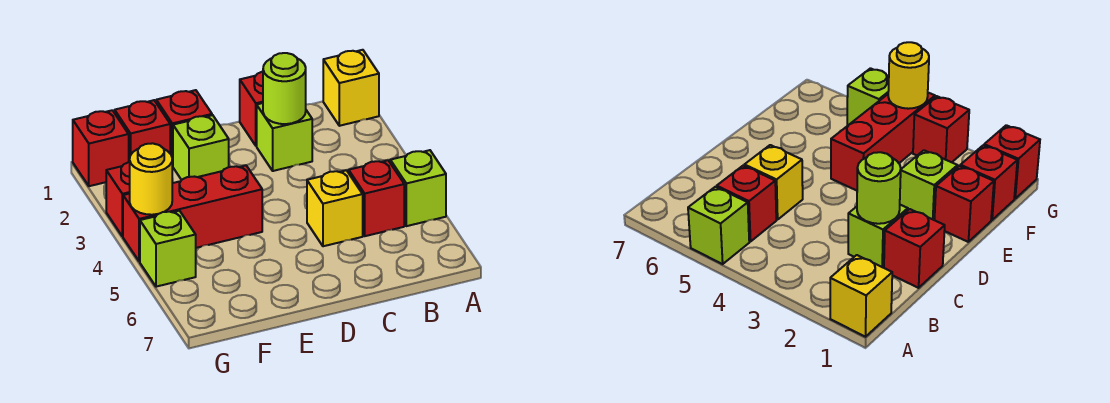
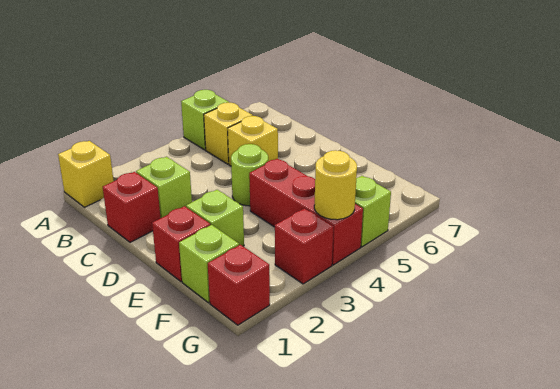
red 1x1 brick [349,160,404,236] -> yellow 1x1 brick [204,102,253,164]
lime 1x1 round brick [263,53,306,124] -> lime 1x1 round brick moved to [231,144,268,206]
red 1x1 brick [115,100,170,162] -> lime 1x1 brick [179,225,239,303]

